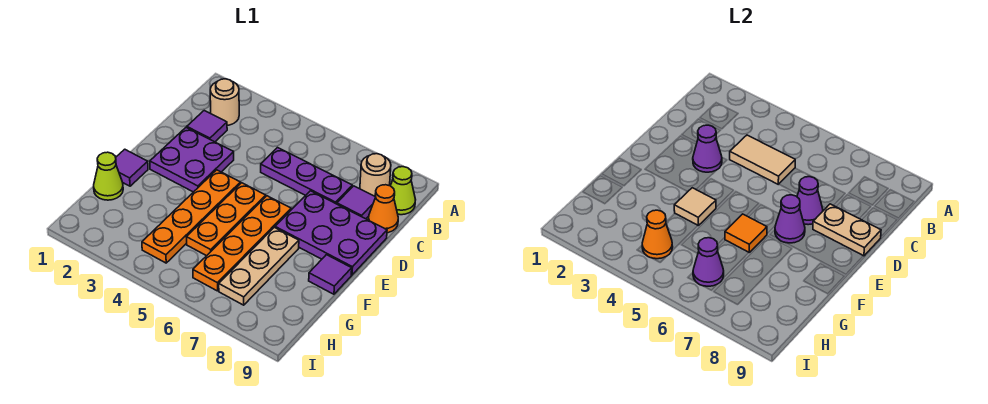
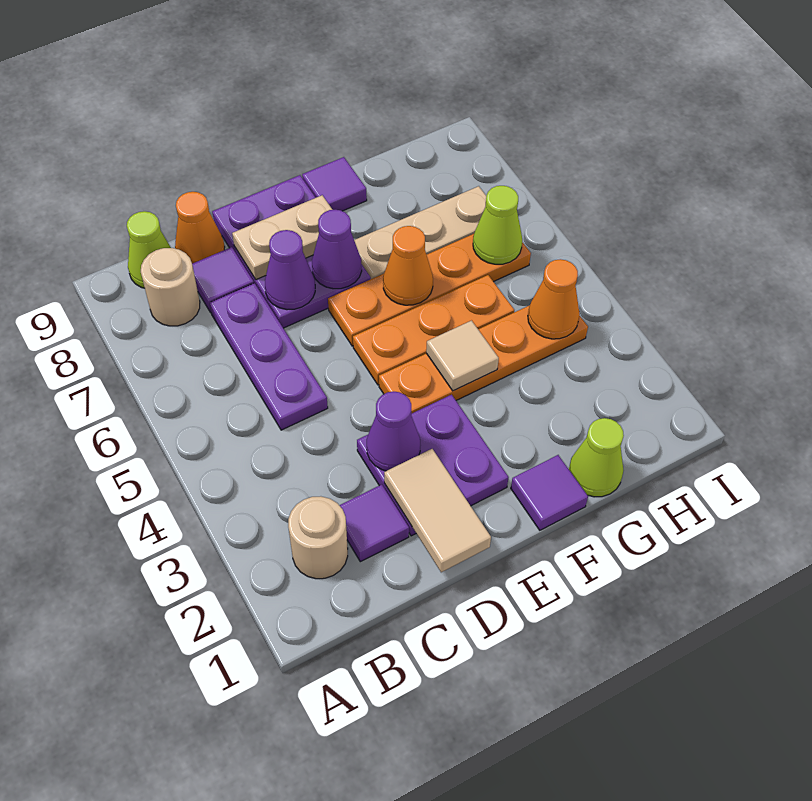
tan 1x2 tile [730,135,795,184] -> tan 1x2 tile moved to [384,449,491,572]
tan 1x2 plate [813,204,881,256] -> tan 1x2 plate turned to [232,195,332,280]
orange 1x1 tile [725,214,767,252] -> orange 1x1 cone [383,226,433,305]
purple 1x1 cone [693,238,724,286] -> lime 1x1 cone [473,186,522,264]

